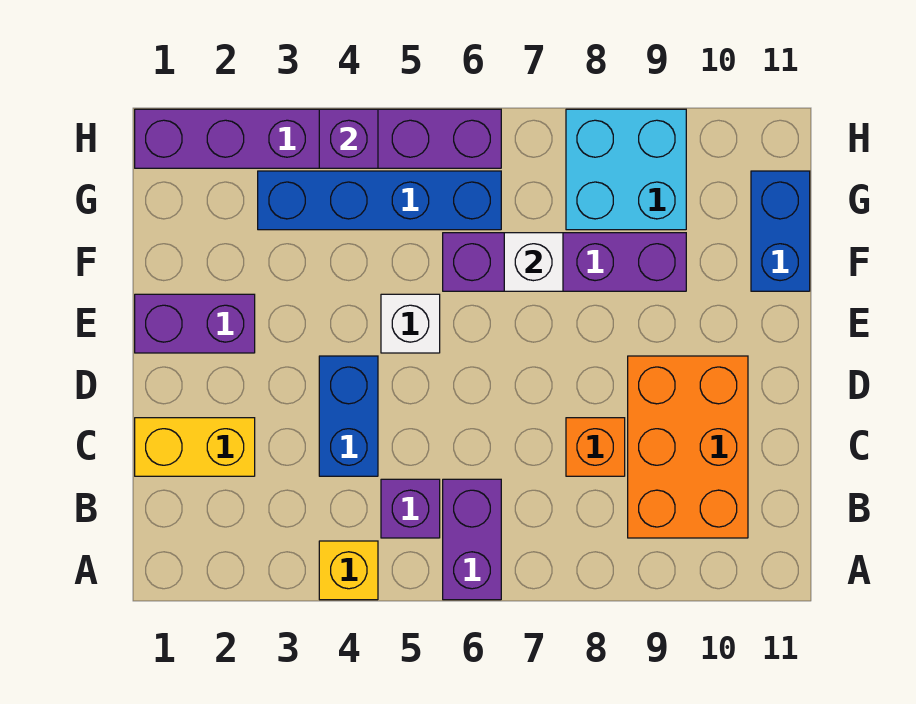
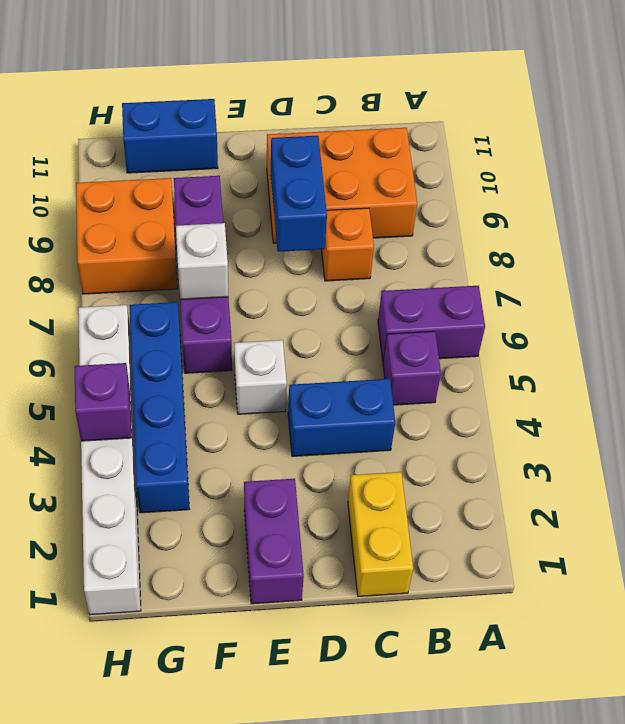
yellow 1x1 brick [319,541,378,600] -> none
none -> blue 1x2 brick [271,136,327,252]
cyan 2x2 brick [566,109,686,230] -> orange 2x2 brick [76,178,178,294]
purple 1x6 brick [135,109,501,168] -> white 1x6 brick [78,305,141,615]

